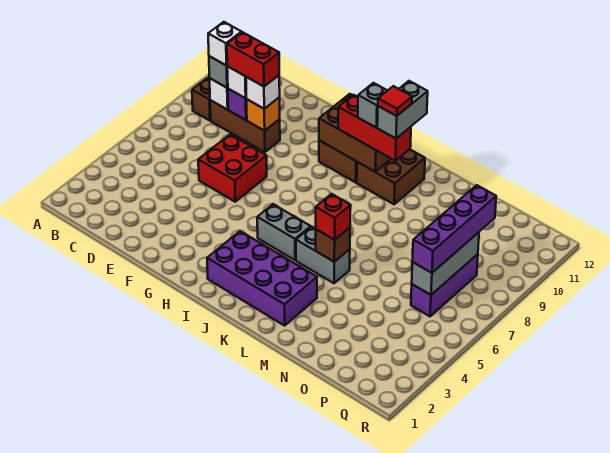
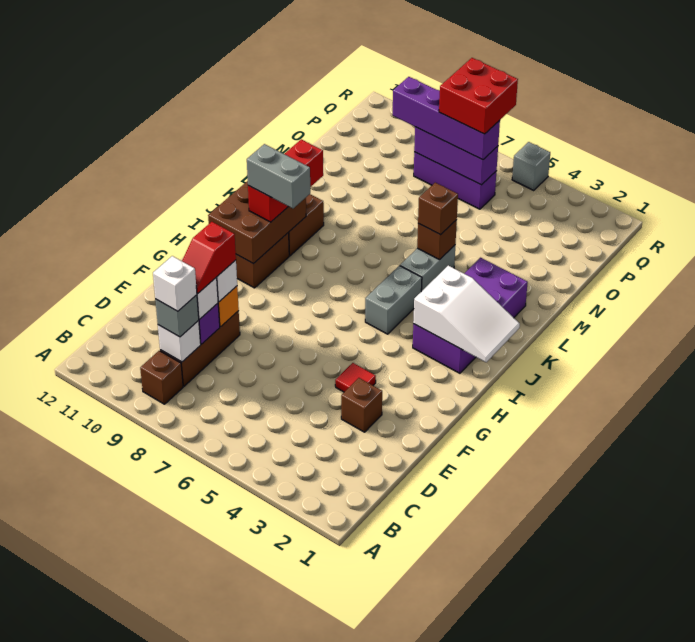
red 1x2 brick [227,32,279,87] -> red 1x2 slope [182,222,236,294]
none -> brown 1x1 brick [341,378,382,432]
red 2x2 brick [198,134,267,202] -> red 2x2 brick moved to [439,58,518,134]
none -> white 2x3 slope [413,266,520,362]
grey 1x1 brick [358,83,388,128] -> grey 1x1 brick moved to [512,142,550,191]
grey 1x2 brick [377,81,428,139] -> grey 1x2 brick moved to [247,144,310,208]
red 1x1 tile [378,86,412,116] -> red 1x1 tile moved to [335,363,376,392]
red 1x1 brick [316,194,351,240] -> brown 1x1 brick [418,183,458,235]
grey 1x3 brick [412,232,479,295] -> purple 1x3 brick [414,127,498,185]

